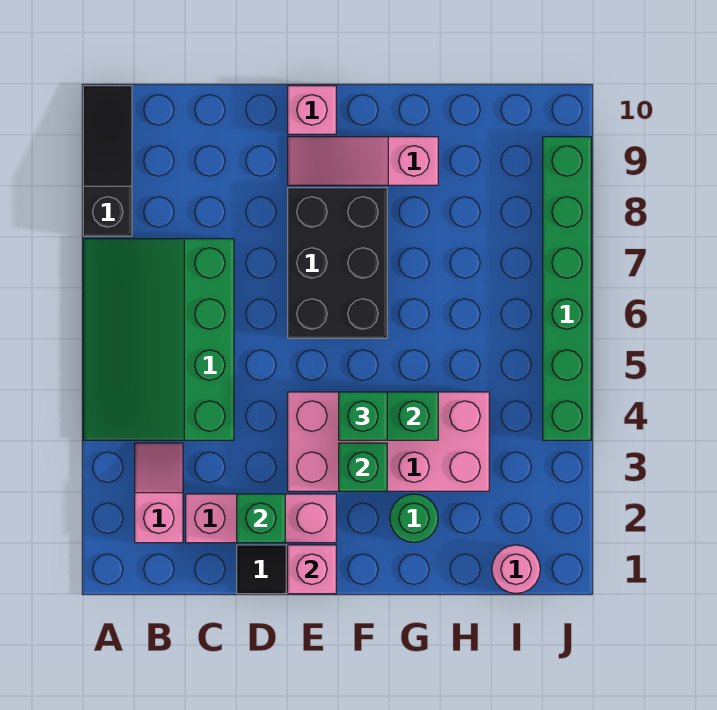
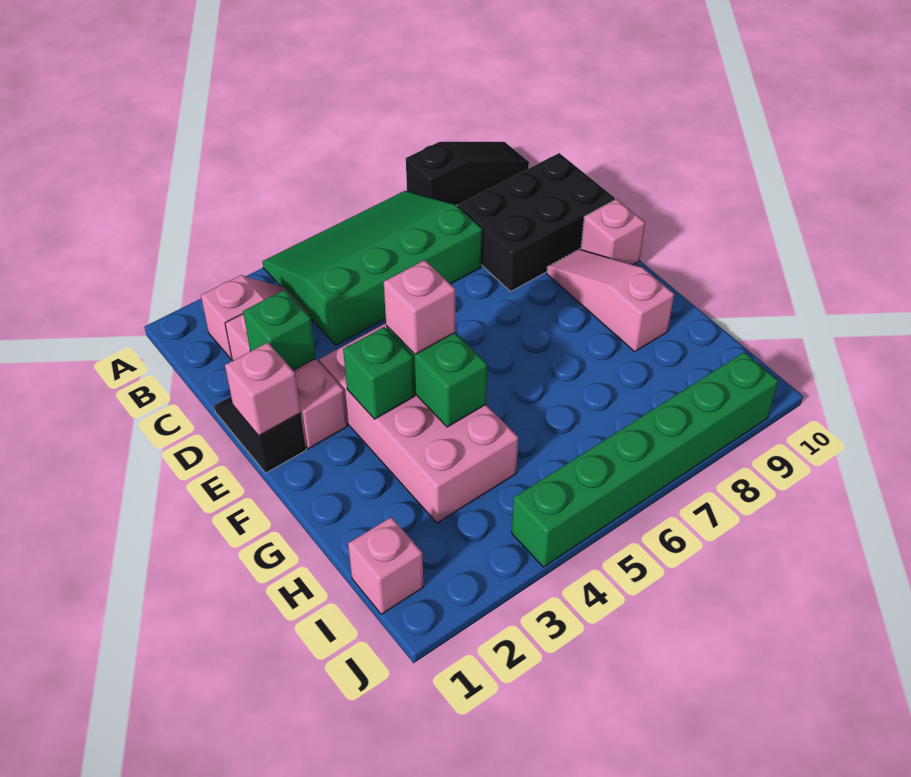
black 2x3 brick [288,188,387,338] -> black 2x3 brick moved to [458,153,615,291]
green 1x1 brick [339,392,387,440] -> pink 1x1 brick [384,260,455,354]
green 1x1 round brick [390,494,438,542] -> none
pink 1x1 round brick [492,545,540,593] -> pink 1x1 brick [348,517,423,614]

